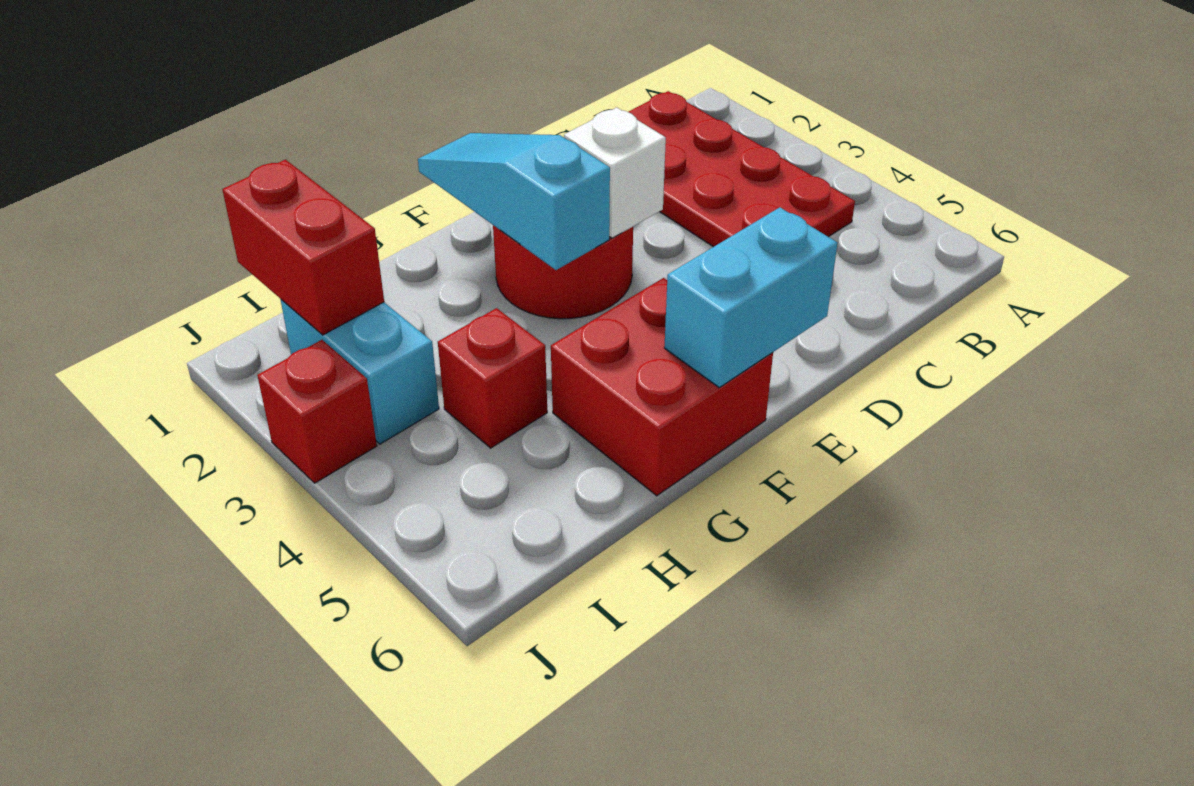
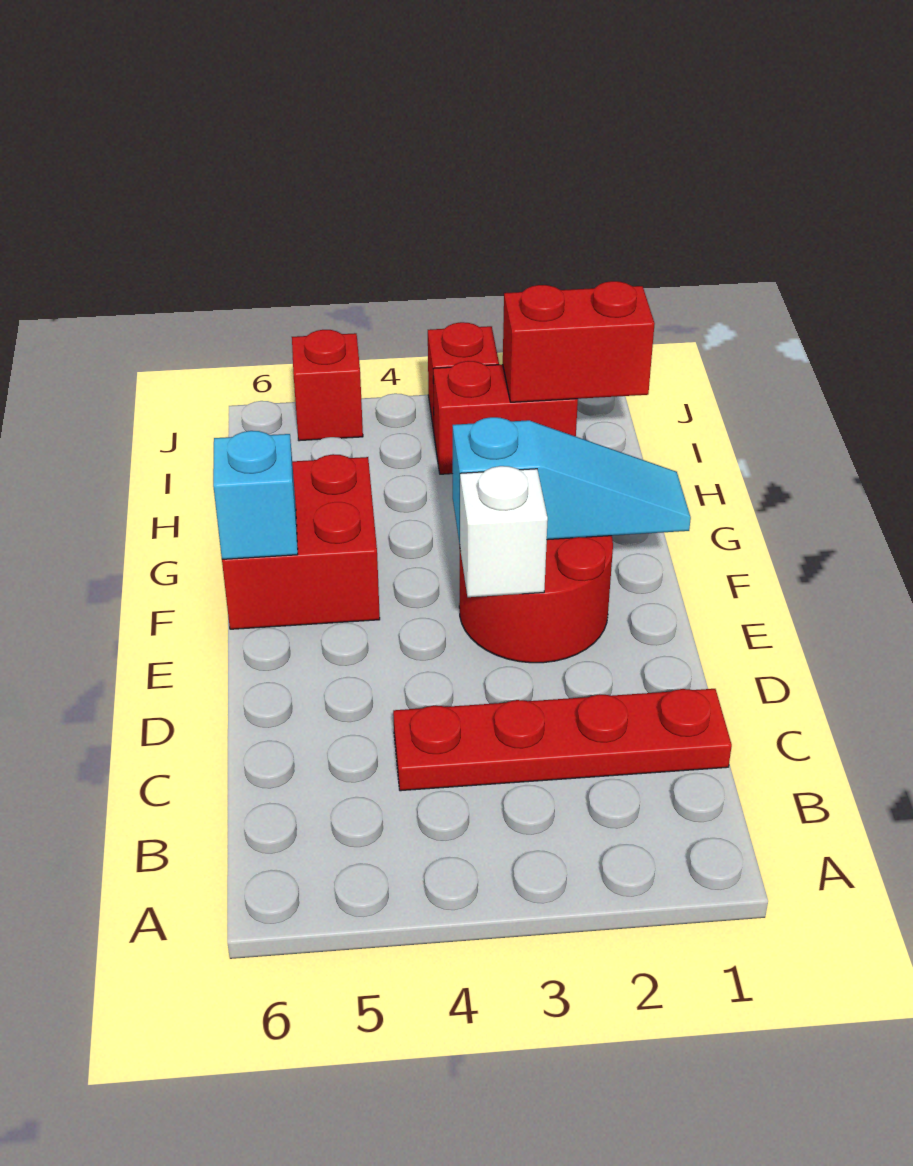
red 2x4 plate [629,91,855,247] -> red 1x4 plate [393,689,732,791]
cyan 1x2 brick [664,207,837,387] -> cyan 1x1 brick [213,431,298,559]
red 1x1 brick [438,308,547,448] -> red 1x1 brick moved to [292,330,363,441]
cyan 1x2 brick [281,300,439,444] -> red 1x2 brick [433,361,578,474]

